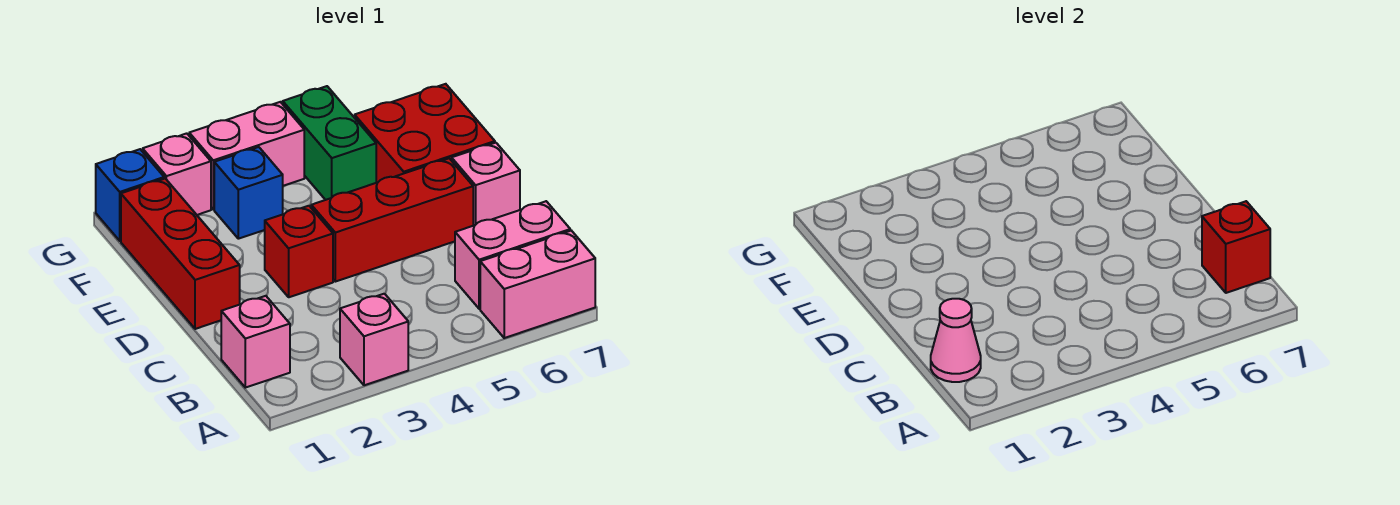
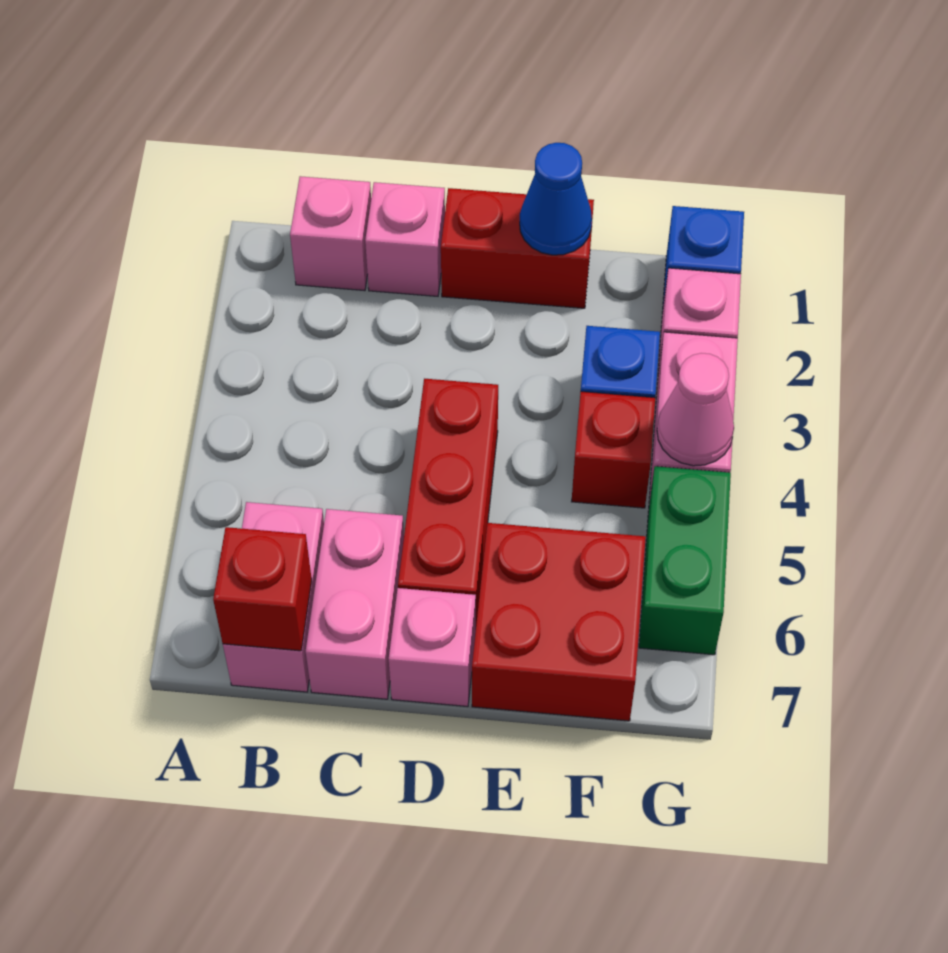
pink 1x1 brick [340,294,408,385] -> pink 1x1 brick moved to [365,182,445,296]
pink 1x2 brick [480,231,595,338] -> pink 1x2 brick moved to [306,509,404,699]
pink 1x1 cone [931,299,981,382] -> pink 1x1 cone moved to [657,353,734,466]
red 1x3 brick [121,179,240,329] -> red 1x2 brick [441,188,594,308]
red 1x1 brick [265,206,333,297] -> red 1x1 brick moved to [572,392,655,508]
none -> blue 1x1 cone [520,143,592,255]
green 1x2 brick [283,86,376,200] -> green 1x2 brick turned to [639,466,731,655]

